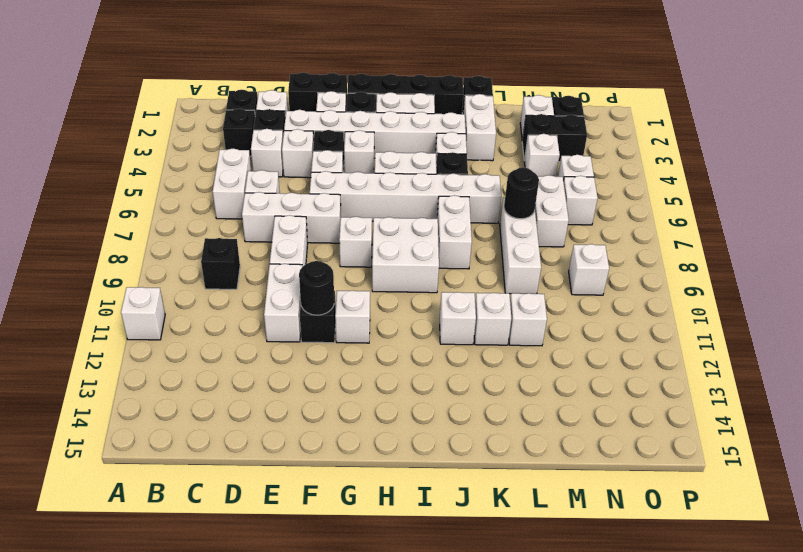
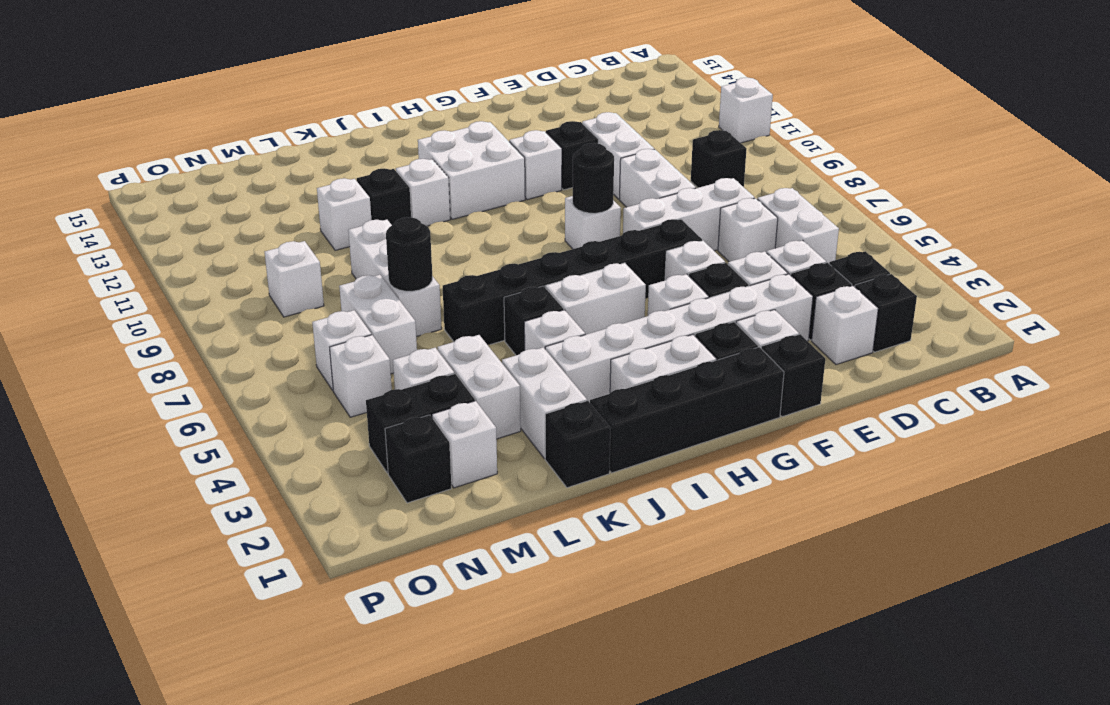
black 1x2 brick [288,72,347,112] -> black 1x1 brick [761,334,825,417]
white 1x6 brick [310,171,501,223] -> black 1x6 brick [443,219,702,345]
black 1x1 round brick [299,261,334,315] -> black 1x1 round brick moved to [573,143,614,213]
white 2x2 brick [372,217,439,293] -> white 2x2 brick moved to [418,121,525,219]
white 1x2 brick [437,195,472,269] -> white 1x2 brick moved to [438,335,521,439]
white 1x1 brick [474,293,511,345] -> black 1x1 brick [357,168,411,225]

